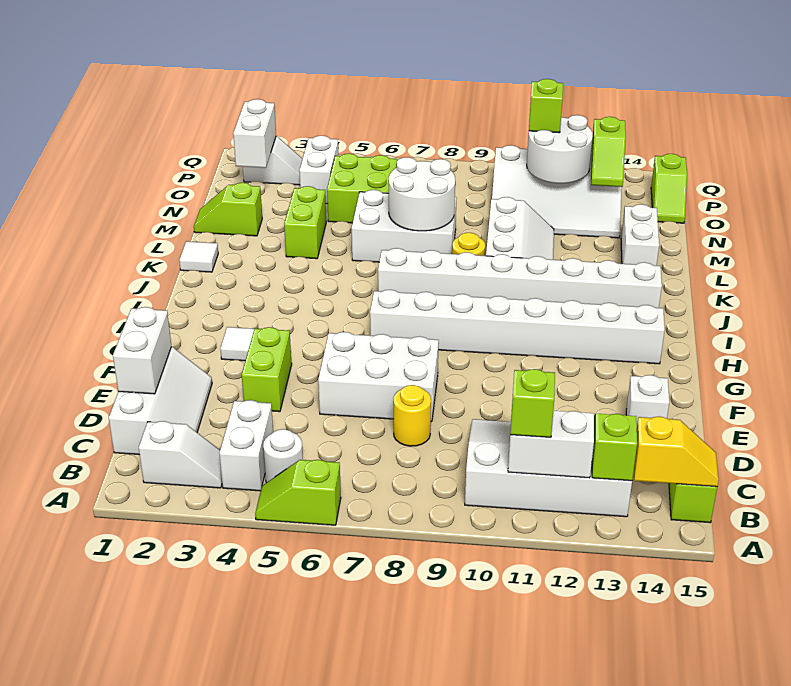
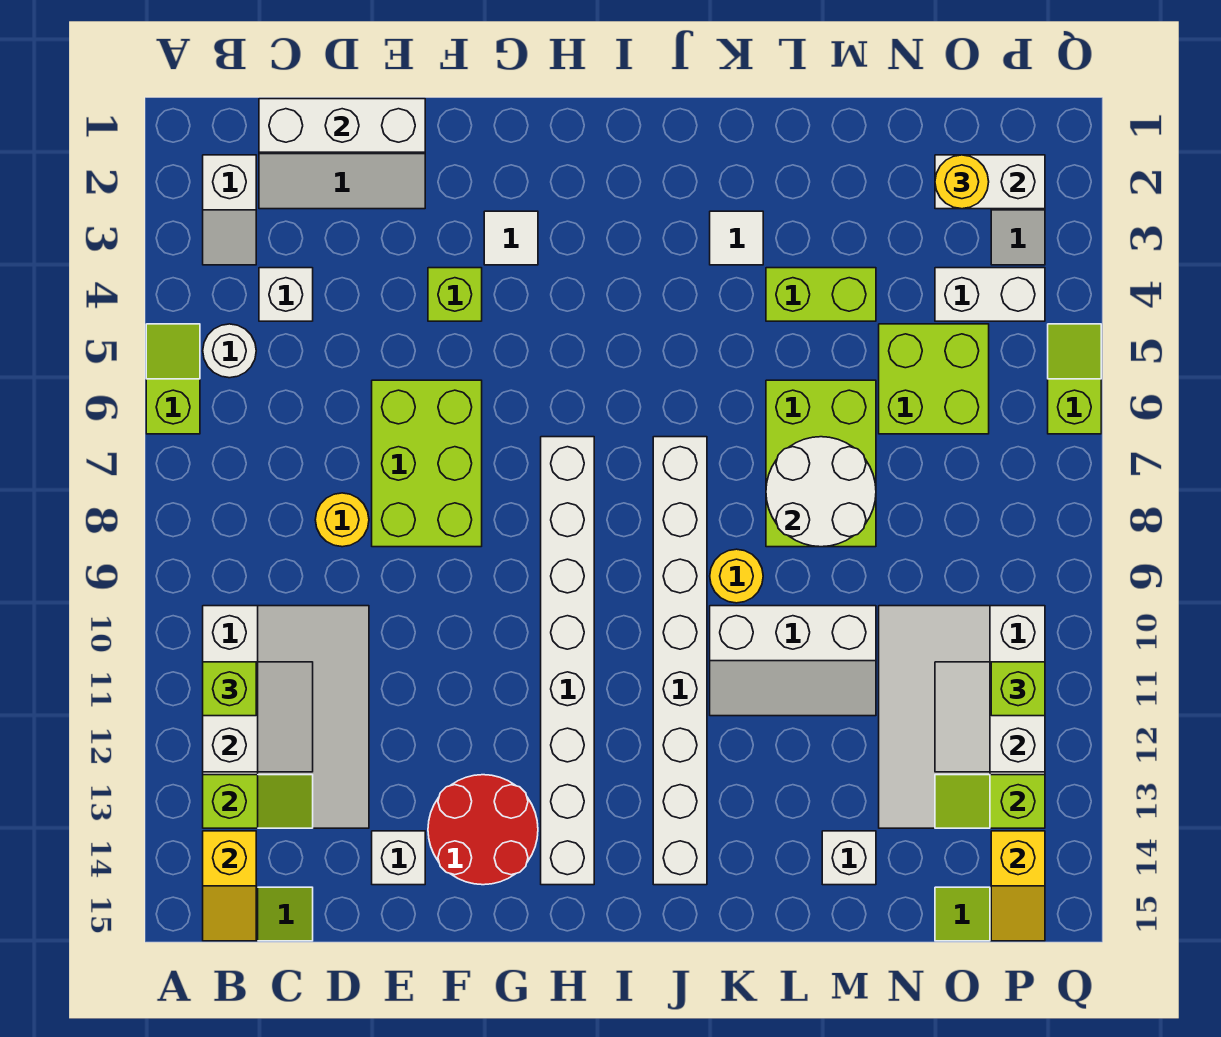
white 1x2 brick [219,400,273,491] -> white 1x1 brick [259,268,313,321]
white 1x2 brick [113,307,171,394] -> white 1x3 brick [259,99,425,152]
lime 1x2 brick [242,327,292,412] -> lime 1x1 brick [428,268,482,321]
white 2x3 brick [318,332,439,422] -> lime 2x3 brick [372,380,482,547]
none -> red 2x2 round brick [428,775,538,885]
white 1x1 tile [179,241,218,272] -> white 1x1 tile moved to [710,211,763,265]
white 2x3 brick [352,190,457,262] -> lime 2x3 brick [766,380,876,547]
white 1x2 brick [621,204,659,266] -> white 1x1 brick [822,831,876,885]
lime 1x2 slope [194,183,262,236] -> lime 1x2 slope moved to [1048,324,1101,434]
none -> yellow 1x1 round brick [935,155,989,209]
white 2x2 round brick [527,115,593,183] -> white 2x2 slope [935,662,1045,772]
none -> yellow 1x2 slope [991,831,1045,941]

